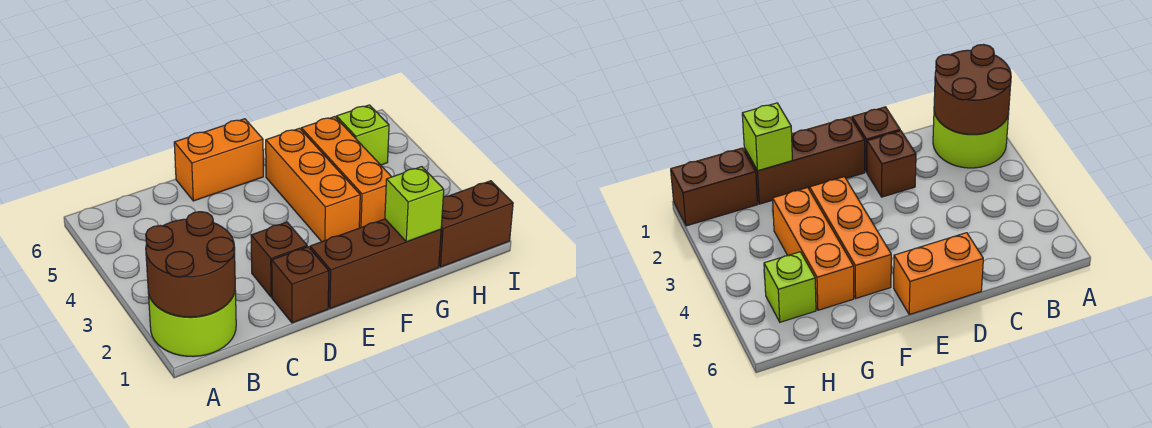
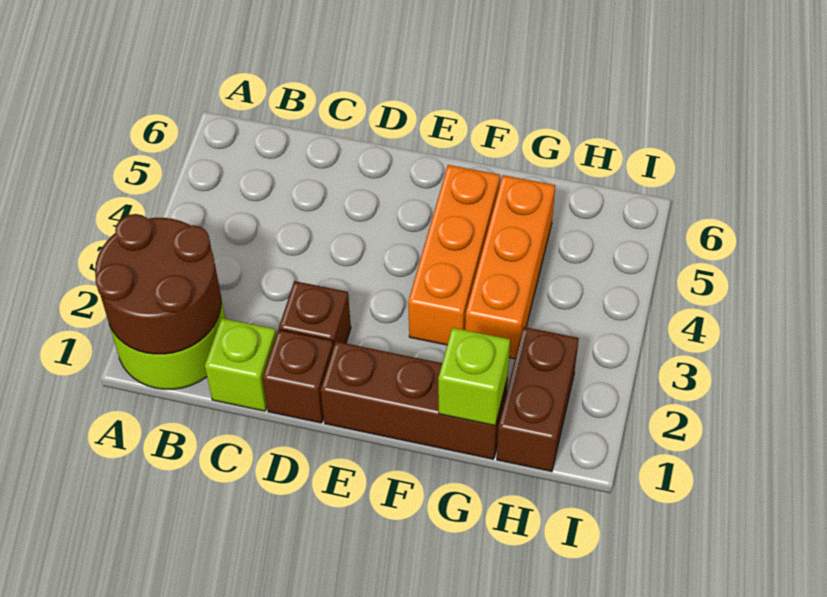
orange 1x2 brick [174,119,263,201] -> none
brown 1x2 brick [439,181,513,267] -> brown 1x2 brick turned to [497,327,579,472]
lime 1x1 brick [336,105,389,165] -> lime 1x1 brick moved to [205,318,276,411]

